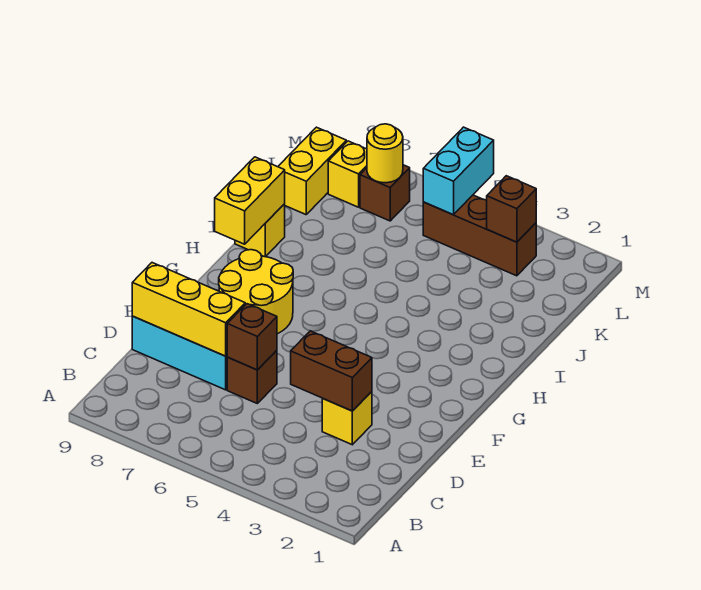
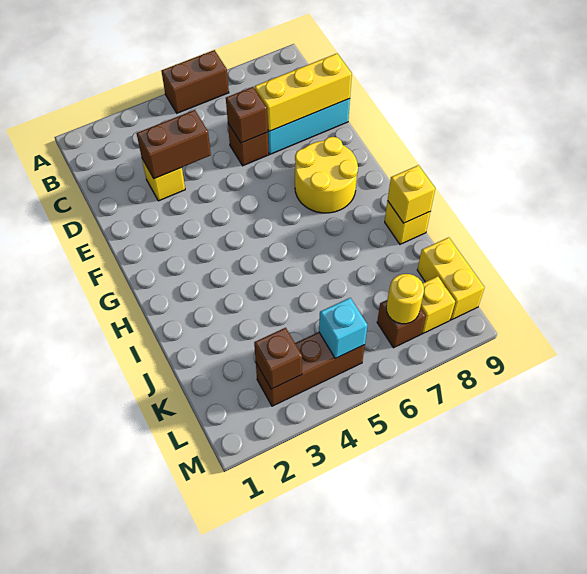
none -> brown 1x2 brick [161,50,229,113]
yellow 1x2 brick [215,157,285,244] -> yellow 1x1 brick [388,165,435,223]
cyan 1x2 brick [423,127,494,215] -> cyan 1x1 brick [319,298,367,358]

